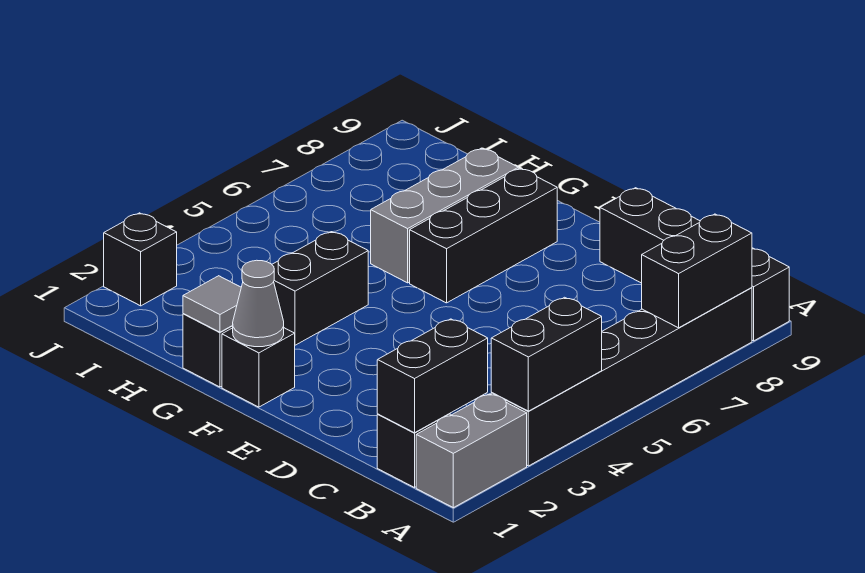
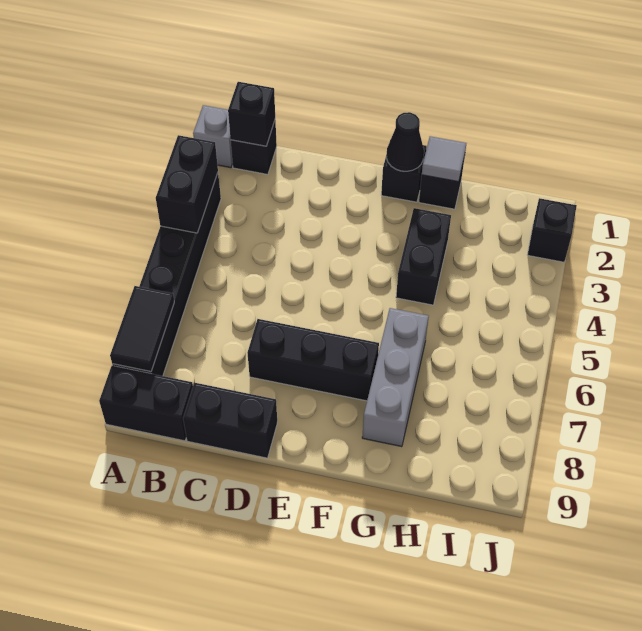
grey 1x2 brick [416,394,527,508] -> grey 1x1 brick [193,105,233,168]
black 1x2 brick [642,214,752,328] -> black 1x2 tile [110,286,174,372]
black 1x2 brick [377,319,488,433] -> black 1x1 brick [228,82,275,146]
grey 1x1 cone [233,260,284,347] -> black 1x1 cone [386,112,424,171]
black 1x3 brick [410,168,557,303] -> black 1x3 brick turned to [248,319,379,401]

